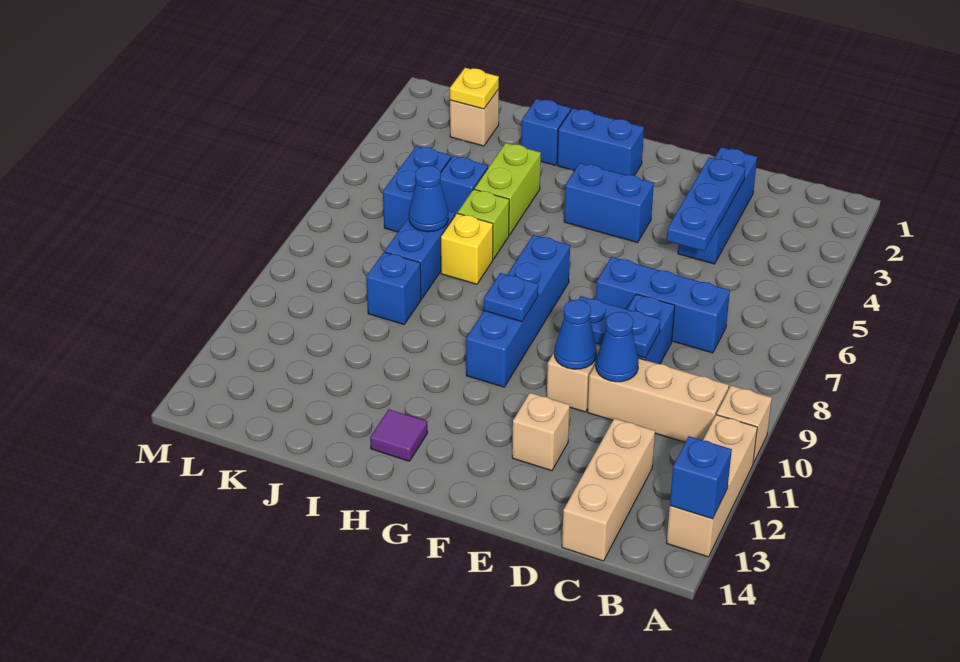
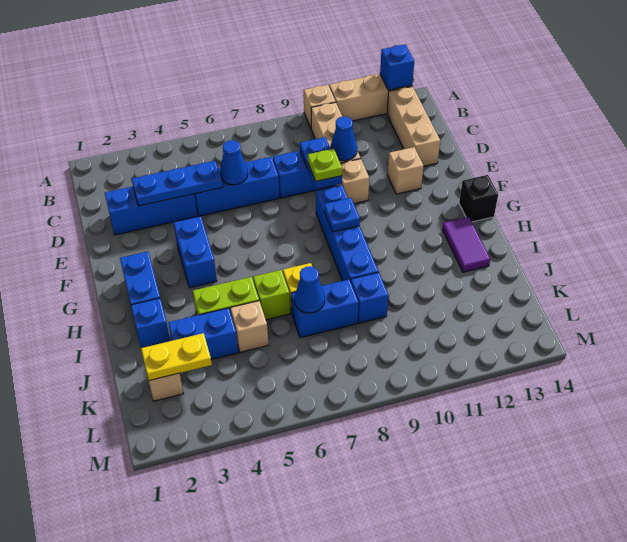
blue 1x3 brick [596,257,730,353] -> blue 1x3 brick turned to [194,157,280,216]
tan 1x3 brick [562,418,655,561] -> tan 1x3 brick turned to [387,86,440,166]
none -> lime 1x1 plate [308,149,342,181]
blue 1x1 cone [554,300,597,369] -> blue 1x1 cone moved to [220,140,248,185]
blue 1x4 brick [466,235,570,387] -> blue 1x4 brick turned to [316,185,378,282]
none -> black 1x1 brick [459,175,498,222]
purple 1x1 tile [370,409,428,461] -> purple 1x2 tile [442,217,490,272]
blue 1x1 brick [440,156,488,215] -> tan 1x1 brick [230,301,269,352]
yellow 1x1 plate [450,68,499,109] -> yellow 1x2 plate [141,333,212,381]
blue 1x2 brick [383,146,451,232] -> blue 1x2 brick moved to [168,308,238,359]

